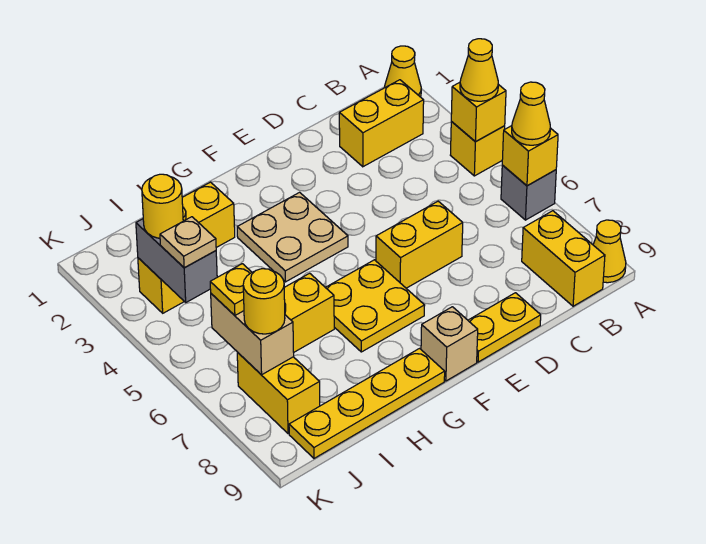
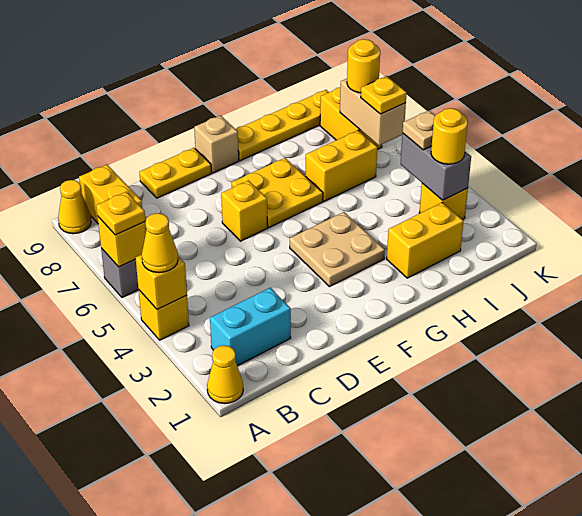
yellow 1x1 cone [512,82,550,145] -> yellow 1x1 plate [96,192,145,235]
yellow 1x2 brick [339,80,424,167] -> cyan 1x2 brick [210,288,291,366]
yellow 1x2 brick [376,201,463,288] -> yellow 1x1 brick [221,181,268,241]

